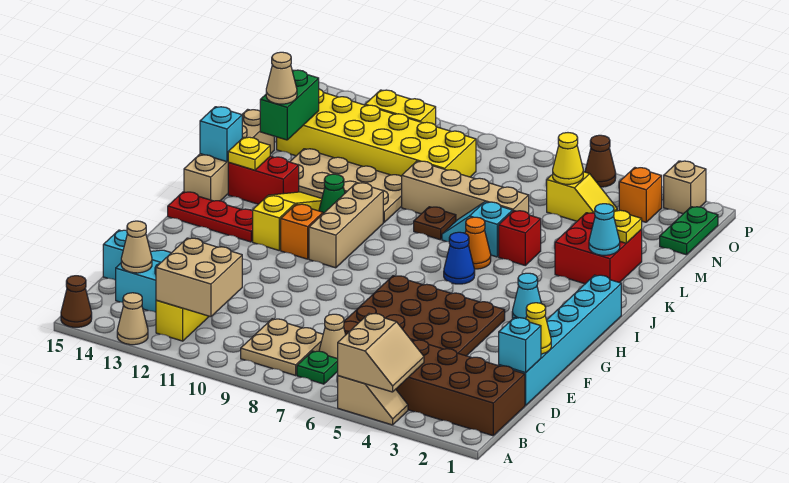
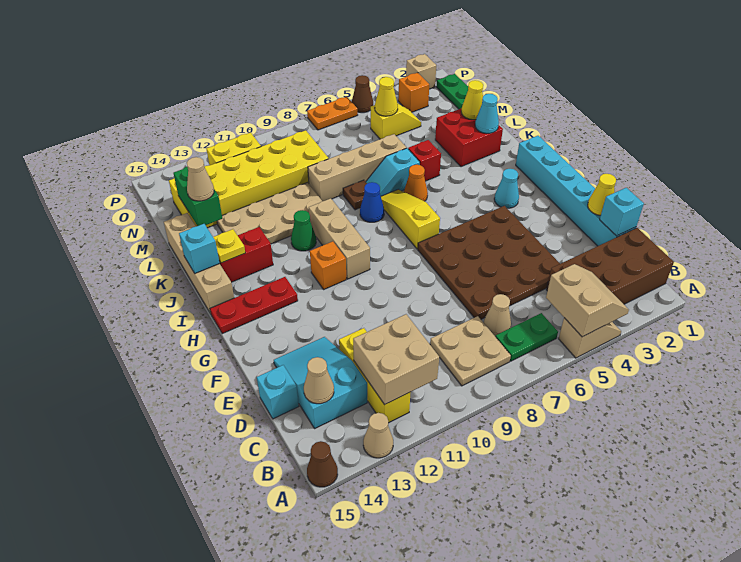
green 1x1 plate [297,351,338,384] -> green 1x2 plate [495,313,558,361]
yellow 1x3 slope [253,192,322,250] -> yellow 1x3 slope moved to [381,189,440,249]
blue 1x1 cone [444,232,475,284] -> blue 1x1 cone moved to [360,182,384,222]
yellow 1x1 plate [614,210,642,243] -> yellow 1x1 cone [461,80,483,120]
none -> orange 1x2 plate [307,97,358,130]

